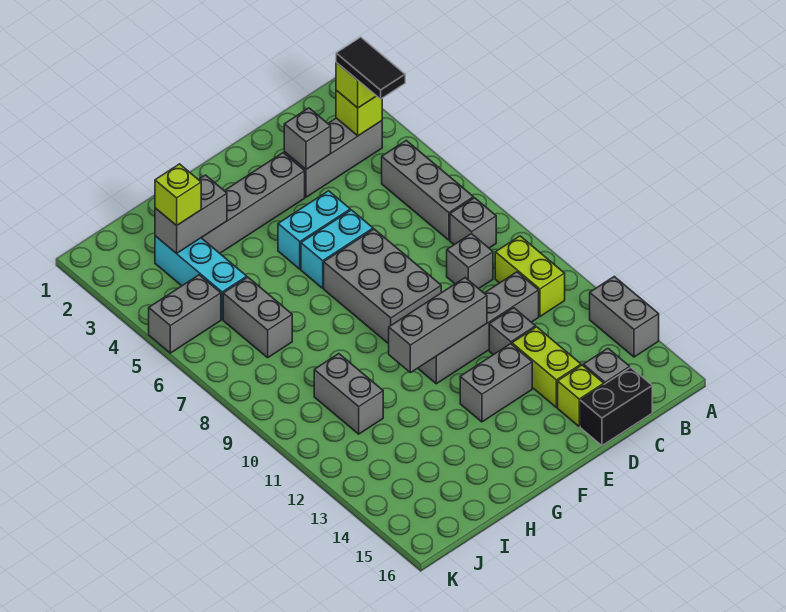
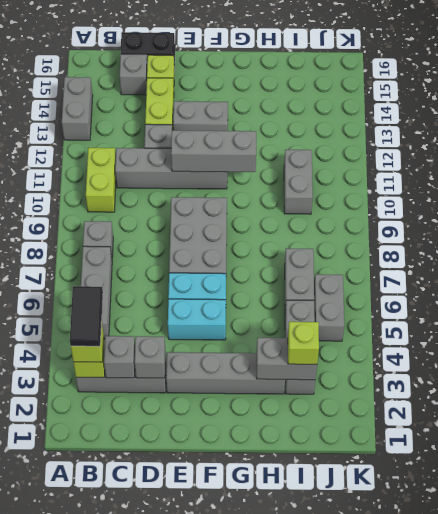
grey 1x1 brick [447,234,493,289] -> grey 1x1 brick moved to [104,336,135,378]
cyan 1x3 brick [155,236,247,319] -> grey 1x3 brick [285,300,315,394]
grey 1x2 brick [149,275,221,353] -> grey 1x2 brick turned to [314,274,344,341]

